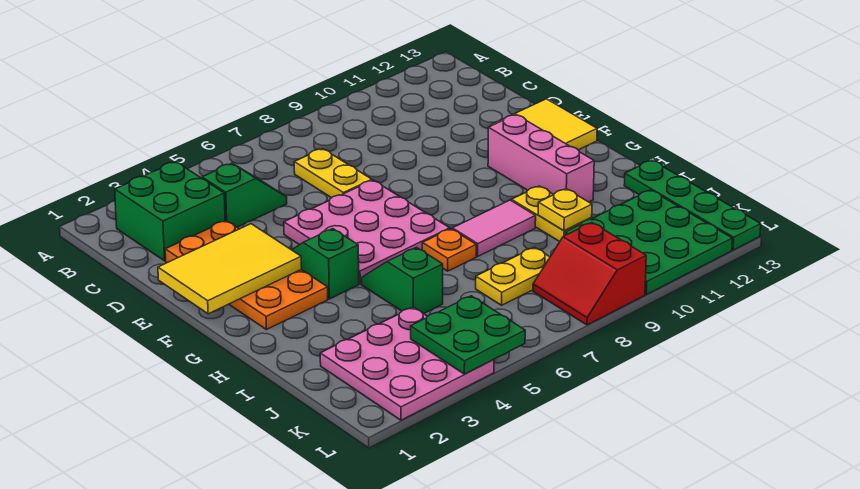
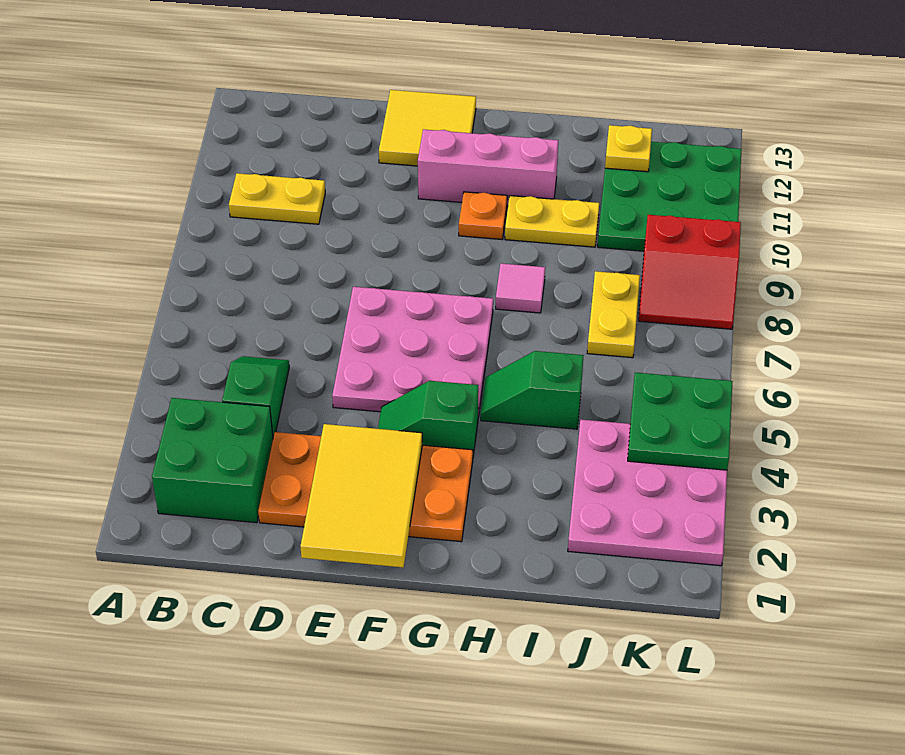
yellow 1x2 plate [294,149,372,198] -> yellow 1x2 plate moved to [229,173,325,224]
orange 1x1 plate [422,229,476,271] -> orange 1x1 plate moved to [459,192,507,239]
pink 1x2 tile [452,200,536,256] -> pink 1x1 tile [496,263,545,313]
yellow 1x1 plate [538,189,592,231] -> yellow 1x1 plate moved to [605,125,652,172]
green 1x4 plate [624,160,761,250] -> none

